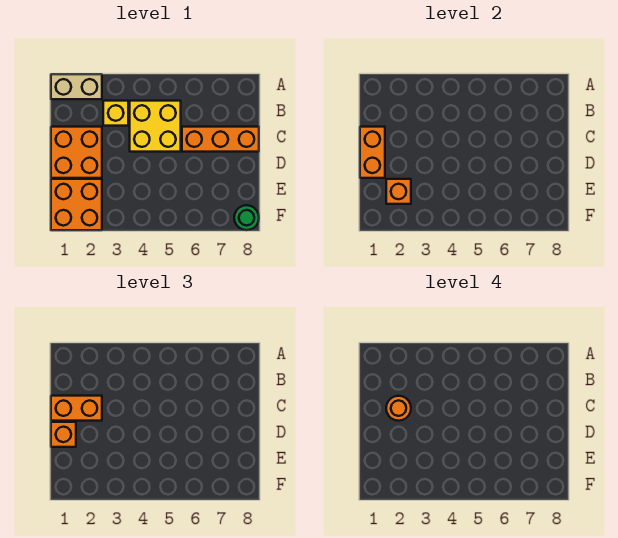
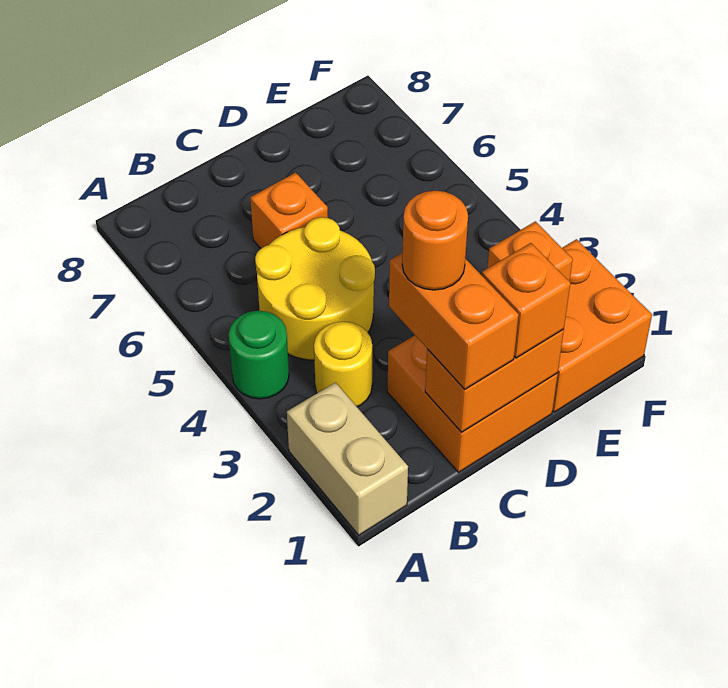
yellow 1x1 brick [103,101,128,126] -> yellow 1x1 round brick [314,322,372,407]
yellow 2x2 brick [130,101,181,152] -> yellow 2x2 round brick [255,217,375,360]
orange 1x3 brick [182,127,259,152] -> orange 1x1 brick [250,173,328,248]
green 1x1 round brick [234,205,259,230] -> green 1x1 round brick moved to [229,311,289,399]

